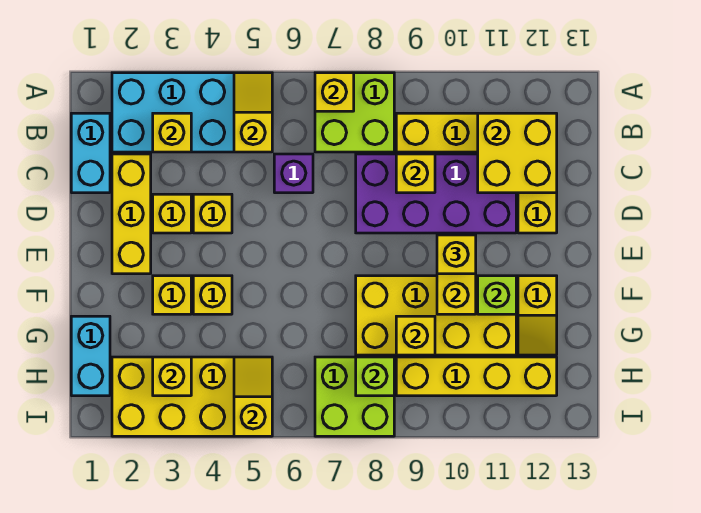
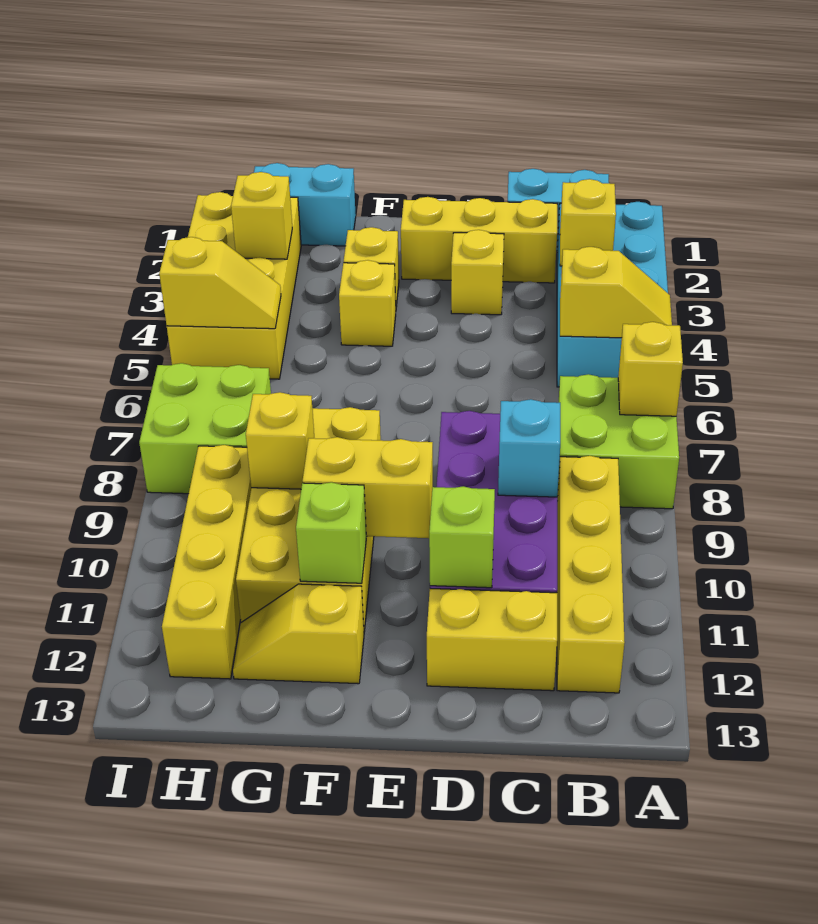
yellow 2x2 brick [478,113,557,193] -> none
purple 1x1 brick [274,154,313,193] -> none
yellow 1x1 brick [396,154,435,193] -> cyan 1x1 brick [498,399,560,497]
yellow 1x1 brick [193,194,232,233] -> none
yellow 1x1 brick [437,235,476,274] -> none
lime 1x1 brick [356,357,394,396] -> lime 1x1 brick moved to [429,486,495,588]

